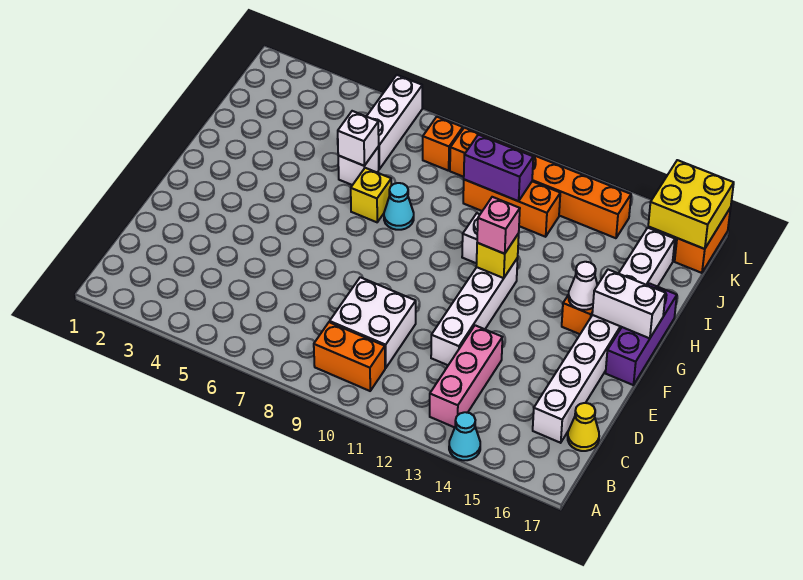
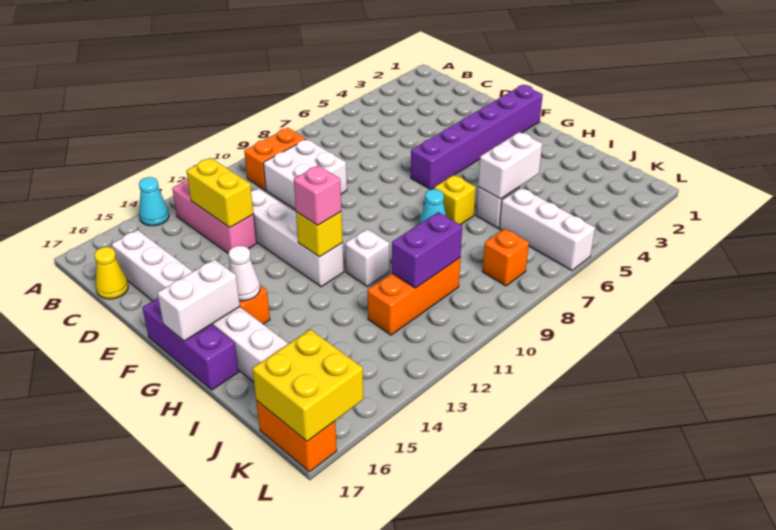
none -> yellow 1x2 brick [187,158,253,228]
none -> purple 1x6 brick [411,85,543,190]
white 1x1 brick [338,111,379,166] -> white 1x2 brick [478,132,542,199]
orange 1x6 brick [450,128,631,238] -> none

